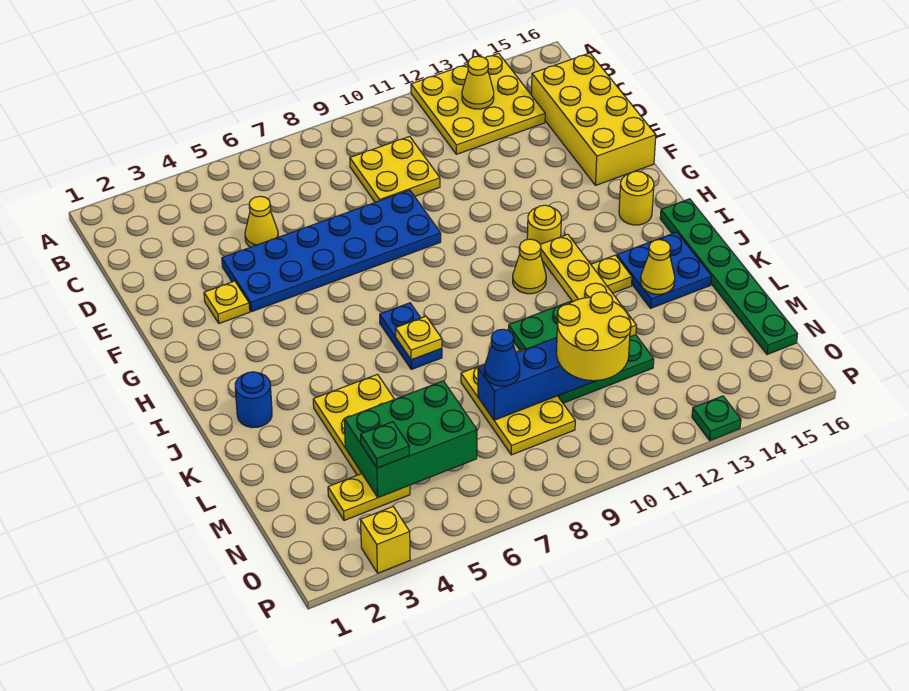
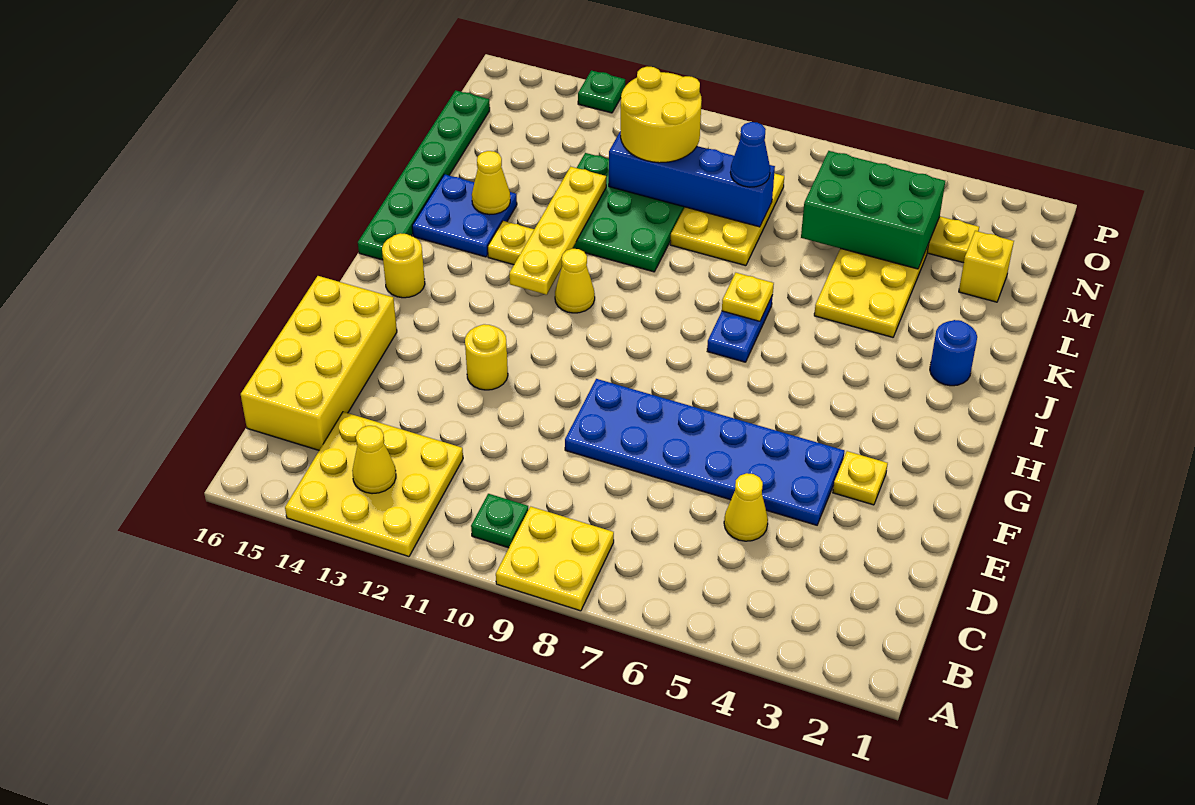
yellow 2x2 plate [350,136,440,202] -> yellow 2x2 plate moved to [496,507,614,611]
yellow 1x1 round brick [527,205,561,244] -> yellow 1x1 round brick moved to [465,324,508,390]
green 1x1 plate [361,422,409,468] -> green 1x1 plate moved to [471,494,528,548]
yellow 1x1 brick [361,507,410,573] -> yellow 1x1 brick moved to [959,231,1014,302]

